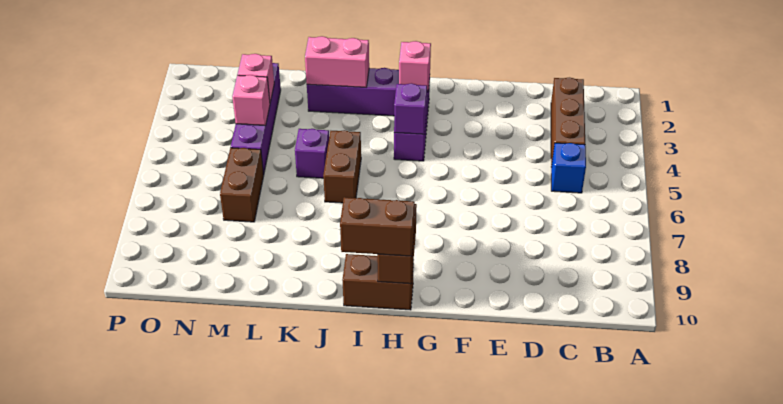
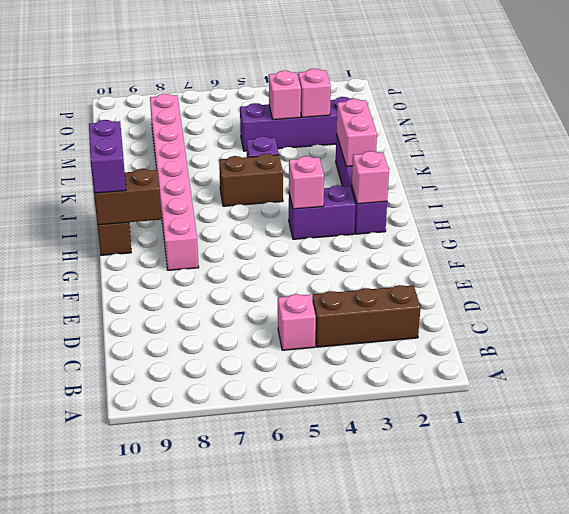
blue 1x1 brick [551,143,586,193] -> pink 1x1 brick [278,294,316,350]
none -> pink 1x8 brick [150,94,199,270]
purple 1x1 brick [394,84,427,134] -> pink 1x1 brick [289,156,324,209]
brown 1x2 brick [340,197,415,256] -> purple 1x2 brick [89,120,126,193]
brown 1x2 brick [220,148,264,222] -> none

